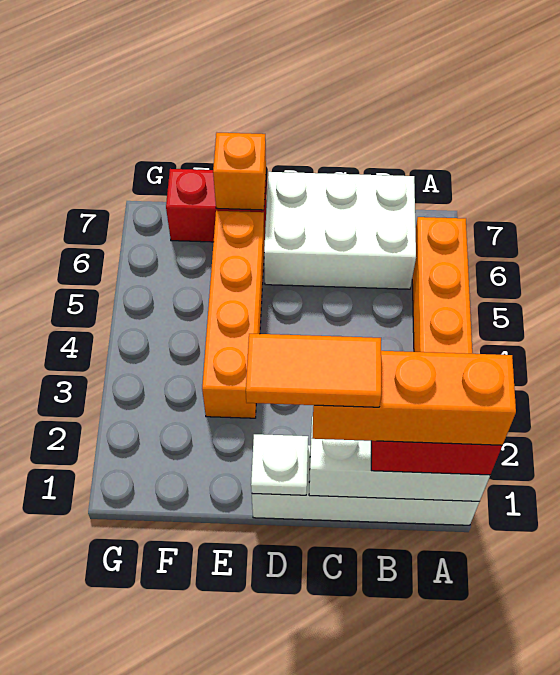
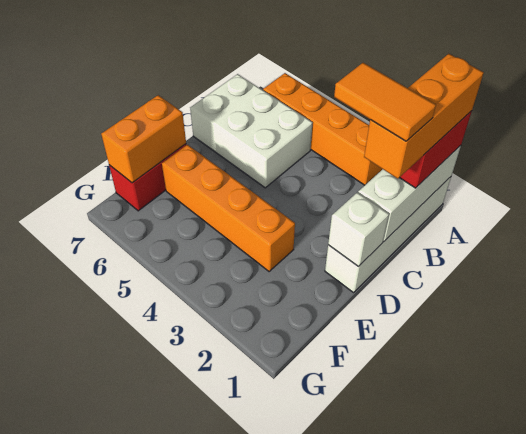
white 2x3 brick [264,172,416,289] -> white 2x3 brick turned to [190,74,313,188]
orange 1x2 tile [246,334,381,407] -> orange 1x2 tile turned to [334,63,436,141]
white 1x1 plate [251,434,308,495] -> white 1x1 brick [328,192,389,266]
orange 1x1 brick [213,133,266,210] -> orange 1x2 brick [101,95,186,183]

